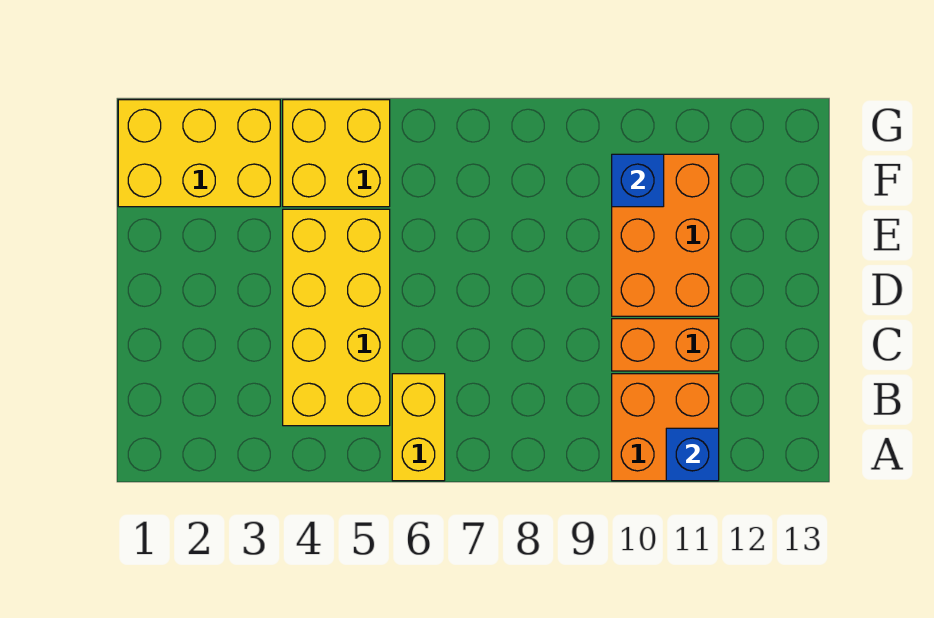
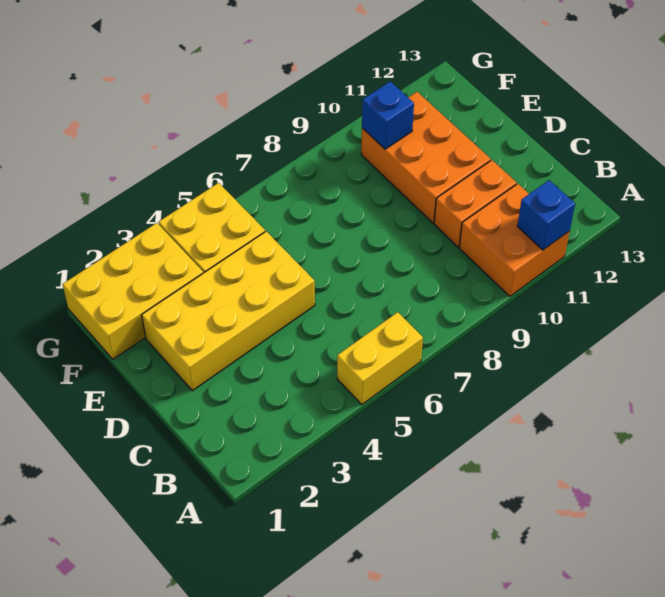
yellow 1x2 brick [392,374,445,481] -> yellow 1x2 brick turned to [337,312,423,404]
yellow 2x4 brick [283,209,390,426] -> yellow 2x4 brick turned to [142,231,315,391]

